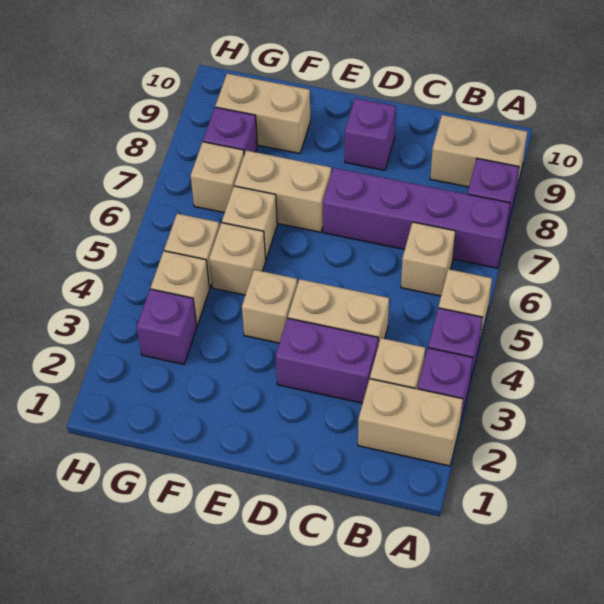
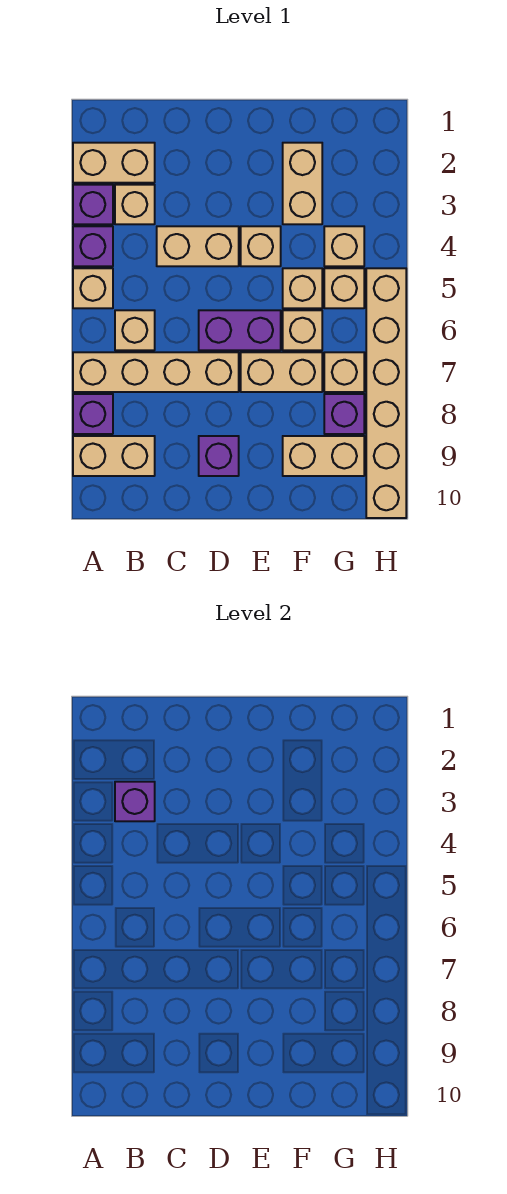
purple 1x4 brick [323,168,510,268] -> tan 1x4 brick [73,352,239,392]
purple 1x2 brick [276,318,378,403] -> purple 1x2 brick moved to [199,310,281,350]
none -> tan 1x2 brick [283,143,322,224]
purple 1x1 brick [137,289,197,364] -> purple 1x1 brick moved to [115,782,155,821]
none -> tan 1x6 brick [366,268,406,518]

